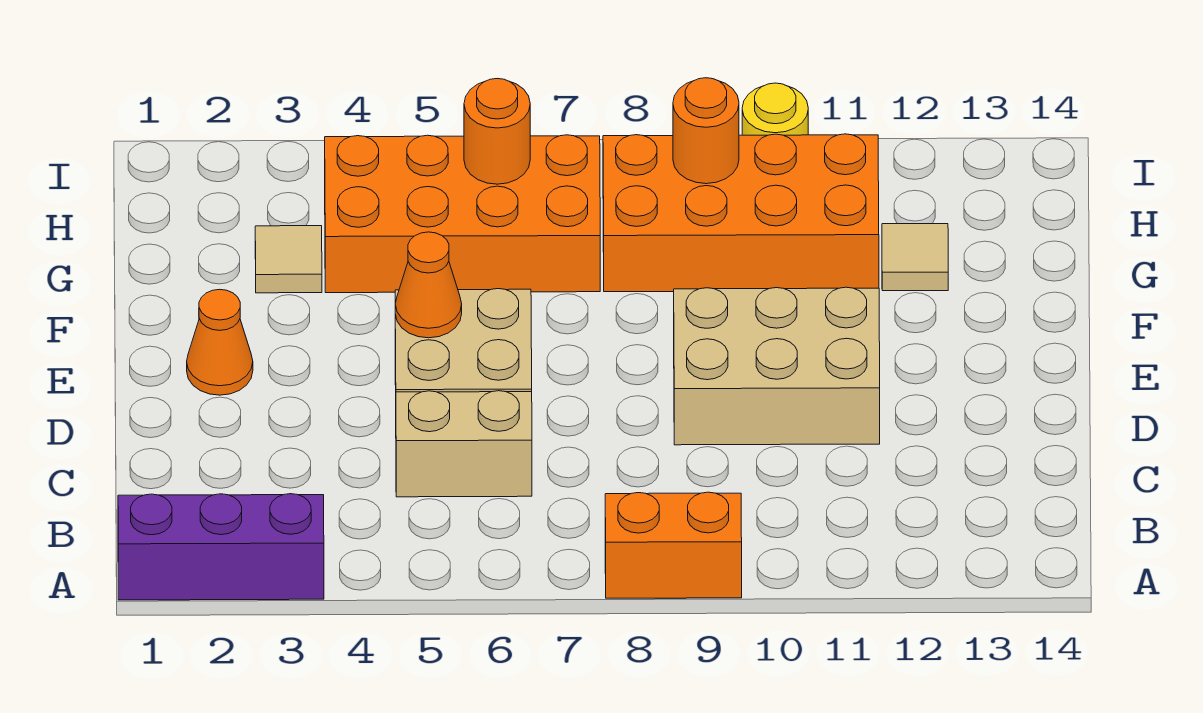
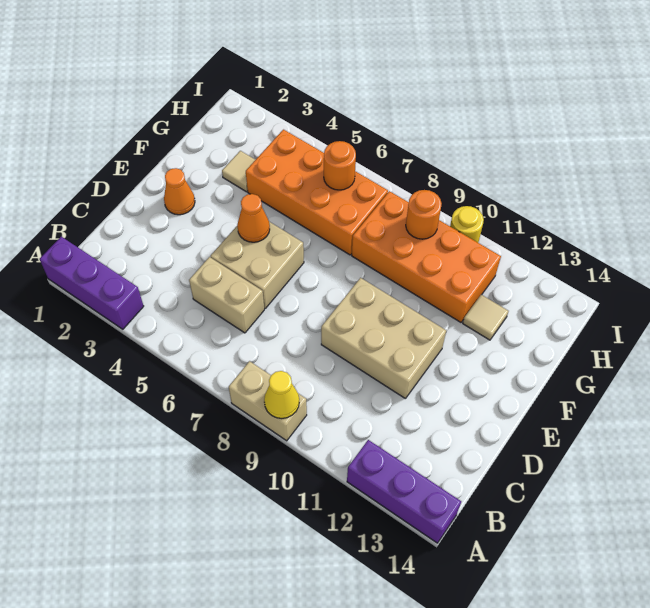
orange 1x2 brick [605,492,742,598] -> tan 1x2 brick [229,361,307,441]
none -> yellow 1x1 cone [264,371,299,418]
none -> purple 1x3 brick [347,440,461,543]

